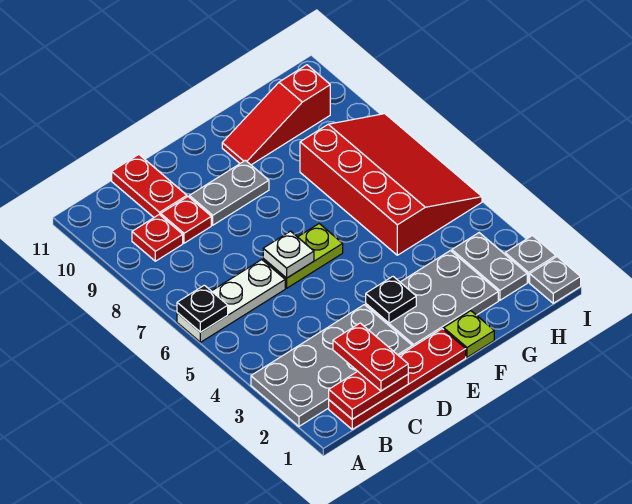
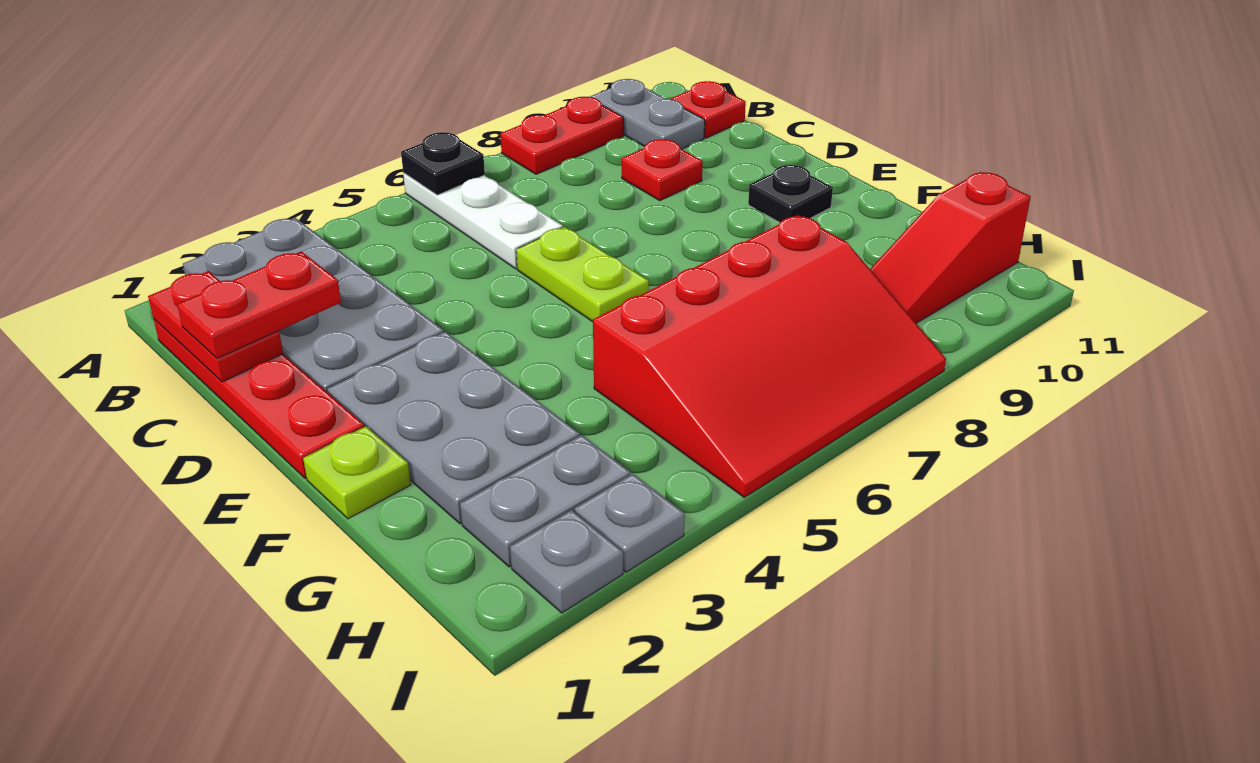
red 1x1 plate [132,214,183,261] -> red 1x1 plate moved to [670,81,746,138]
red 1x2 plate [112,154,187,217] -> red 1x2 plate moved to [500,97,623,174]
white 1x1 plate [263,231,314,278] -> none
grey 1x2 plate [189,160,269,225] -> grey 1x2 plate moved to [590,79,705,149]
black 1x1 plate [366,277,416,323] -> black 1x1 plate moved to [748,165,833,223]
red 1x3 slope [222,65,330,165] -> red 1x3 slope turned to [870,172,1031,323]
grey 1x1 plate [530,257,581,303] -> grey 1x1 plate moved to [575,474,685,572]

